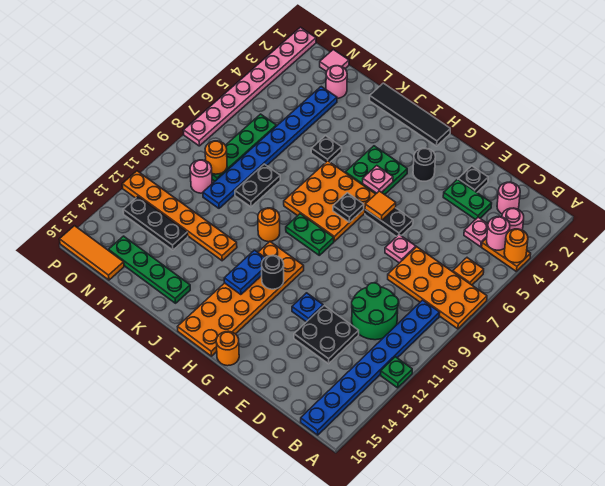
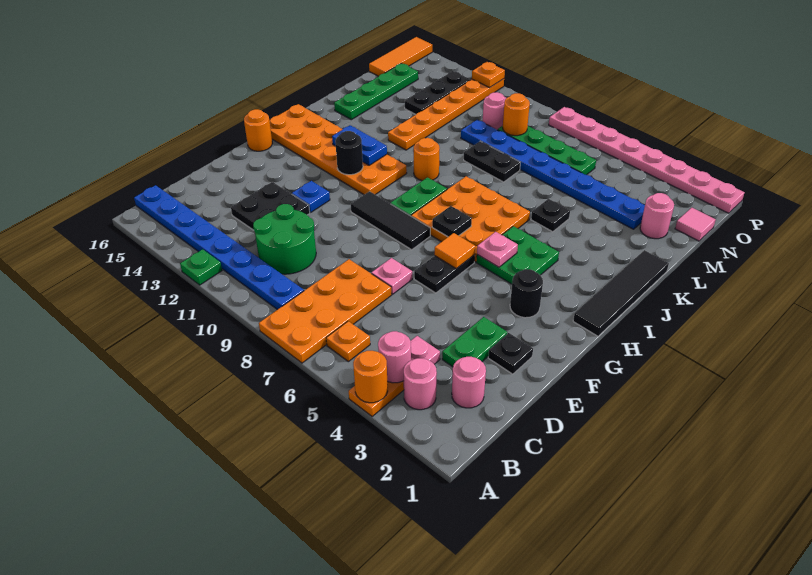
none -> black 1x3 tile [351,191,430,250]
none -> orange 1x1 plate [472,62,505,88]

